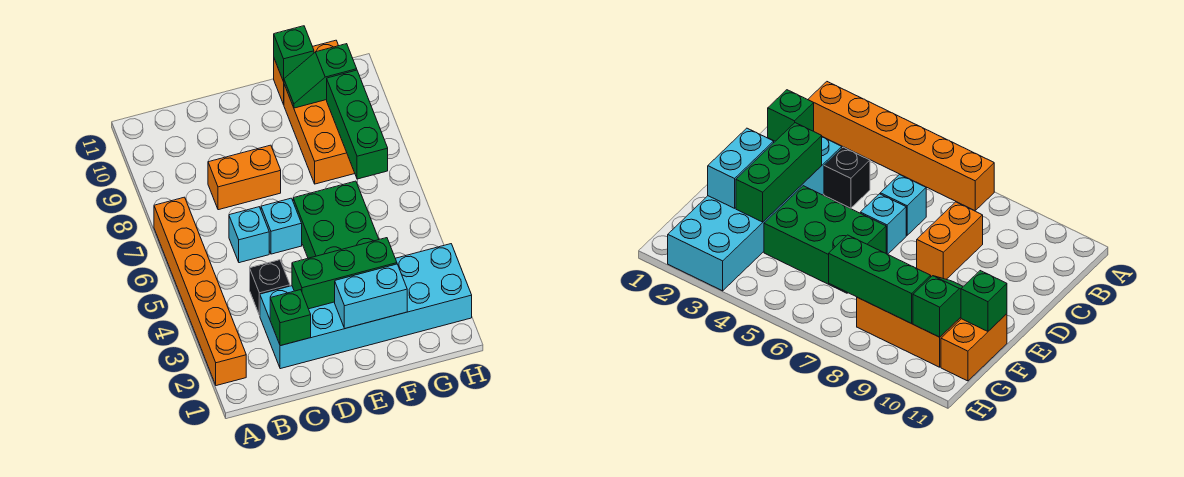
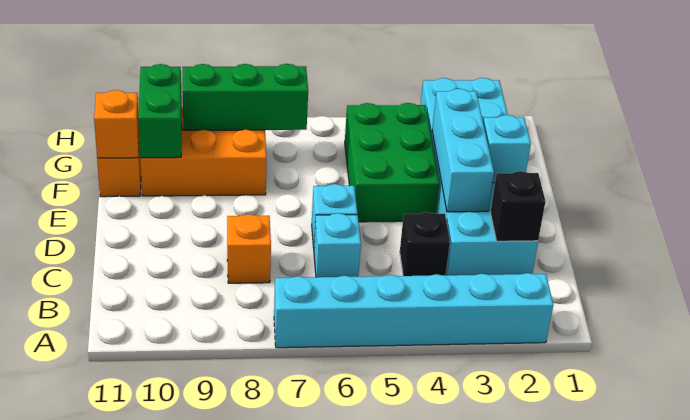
orange 1x6 brick [154,197,246,386] -> cyan 1x6 brick [274,273,553,348]
green 1x1 brick [270,290,311,346] -> black 1x1 brick [490,171,545,241]
orange 1x2 brick [208,145,281,210] -> orange 1x1 brick [227,214,271,283]
green 1x3 brick [292,238,397,309] -> cyan 1x3 brick [432,89,494,212]
cyan 1x2 brick [335,264,407,329] -> cyan 1x1 brick [483,115,531,183]
green 2x3 brick [293,181,379,258] -> green 2x3 brick turned to [345,103,440,222]
green 1x2 slope [284,44,357,108] -> green 1x2 brick [138,64,182,158]
green 1x1 brick [274,26,314,81] -> orange 1x1 brick [94,90,139,158]

